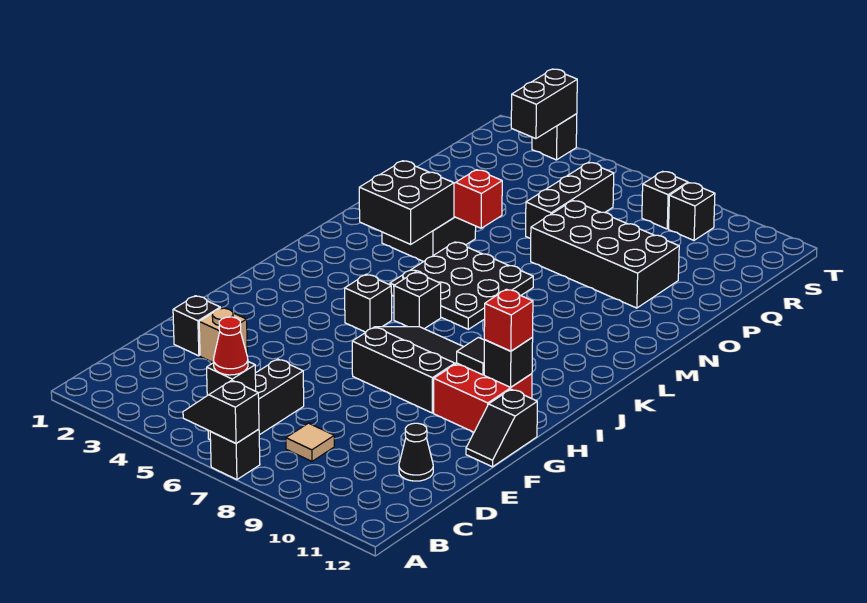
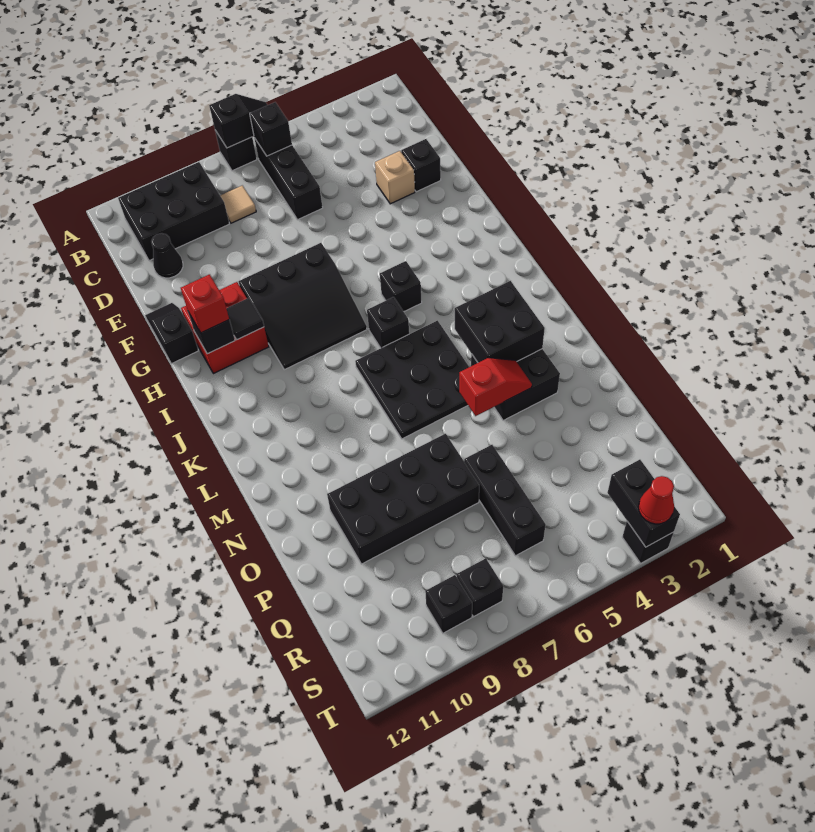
red 1x1 cone [214,317,248,375] -> red 1x1 cone moved to [638,476,674,524]
none -> black 2x3 brick [118,162,229,261]

